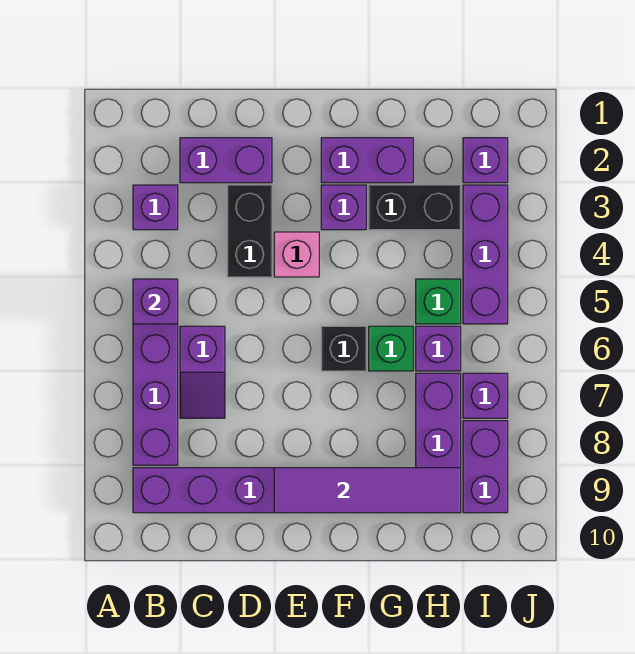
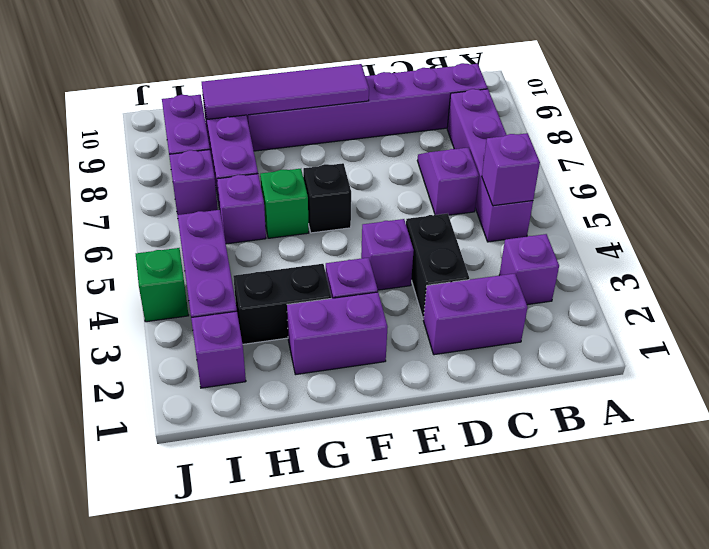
pink 1x1 brick [274,232,319,277] -> purple 1x1 brick [361,219,414,290]
green 1x1 brick [416,279,461,324] -> green 1x1 brick moved to [136,248,189,322]

